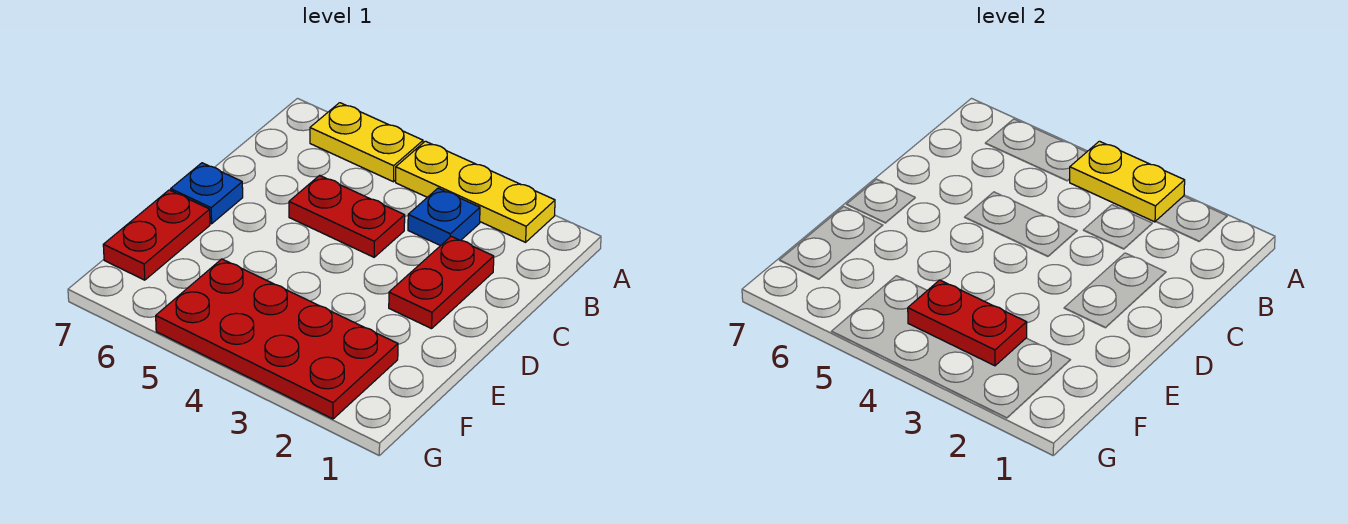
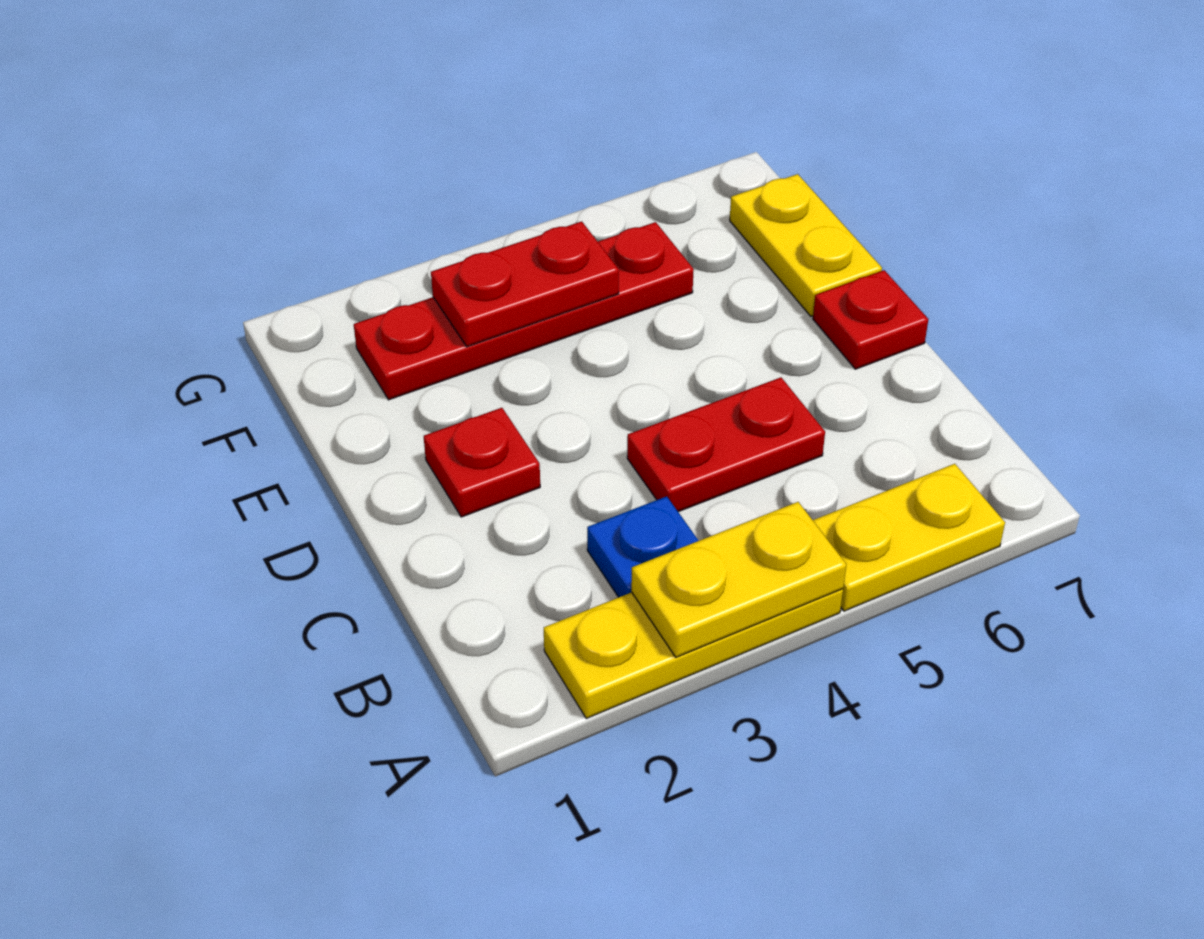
red 1x2 plate [389,236,494,329] -> red 1x1 plate [424,408,540,517]
blue 1x1 plate [171,163,243,224] -> red 1x1 plate [813,270,928,369]
red 1x2 plate [103,190,210,280] -> yellow 1x2 plate [730,174,882,316]
red 2x4 plate [156,259,398,419] -> red 1x4 plate [354,222,694,400]

